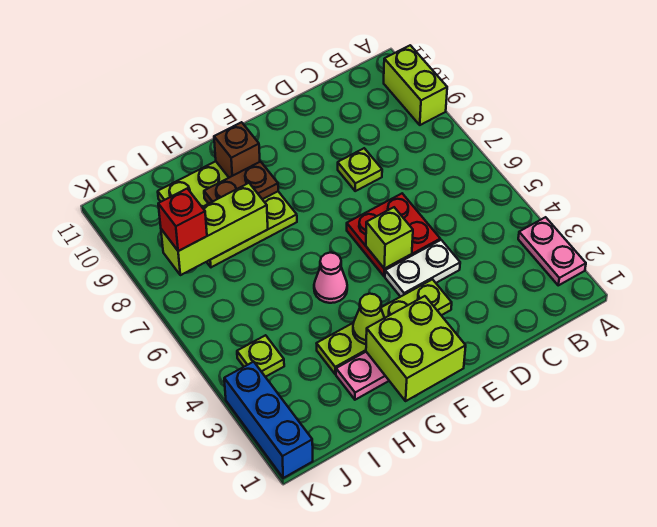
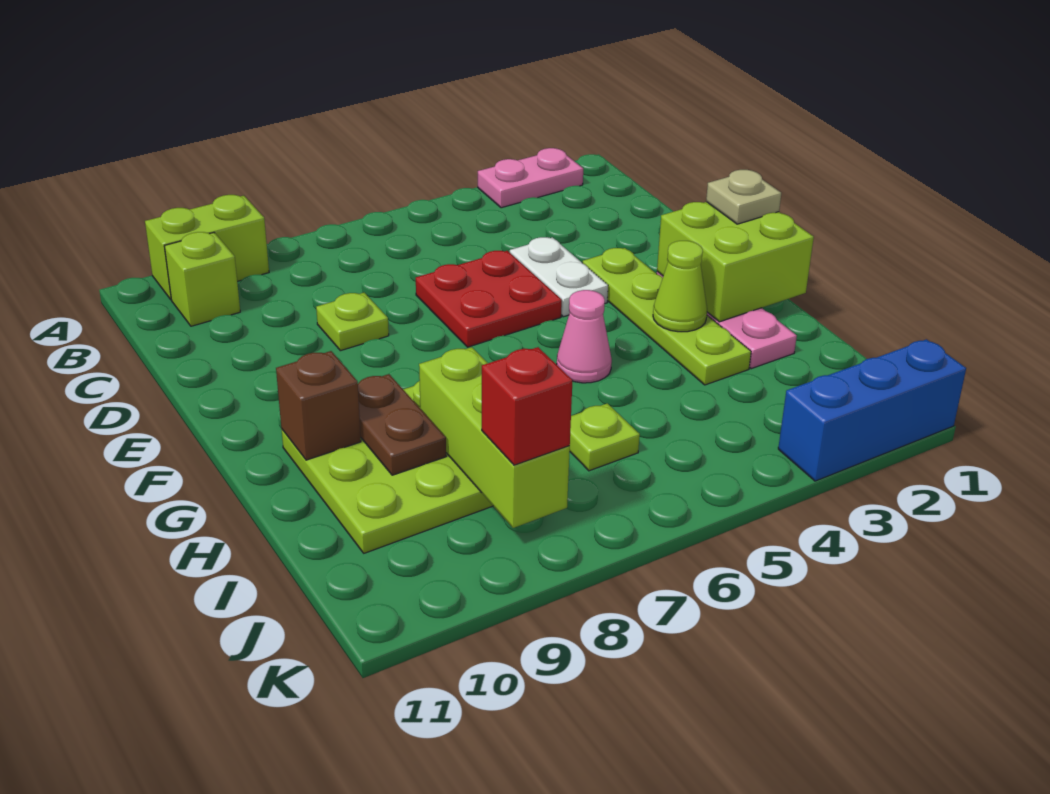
lime 1x1 brick [366,207,413,269] -> lime 1x1 brick moved to [164,232,240,326]
none -> tan 1x1 plate [706,170,781,224]
lime 1x1 plate [237,335,284,377] -> lime 1x1 plate moved to [570,403,640,471]

